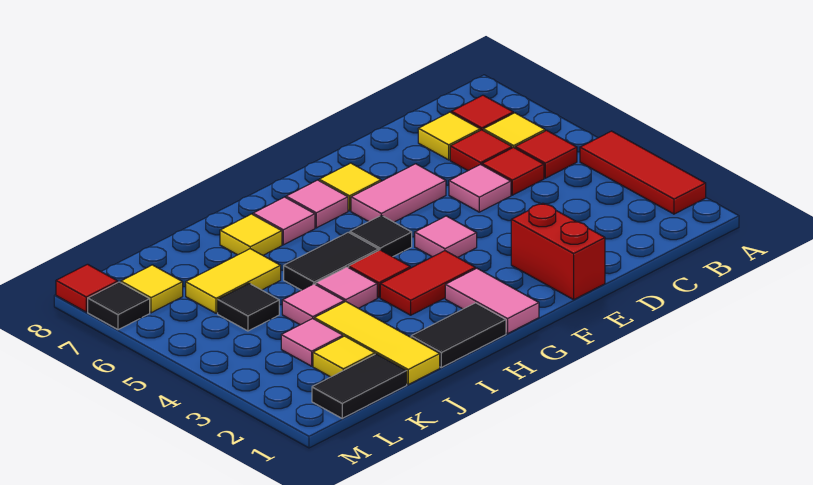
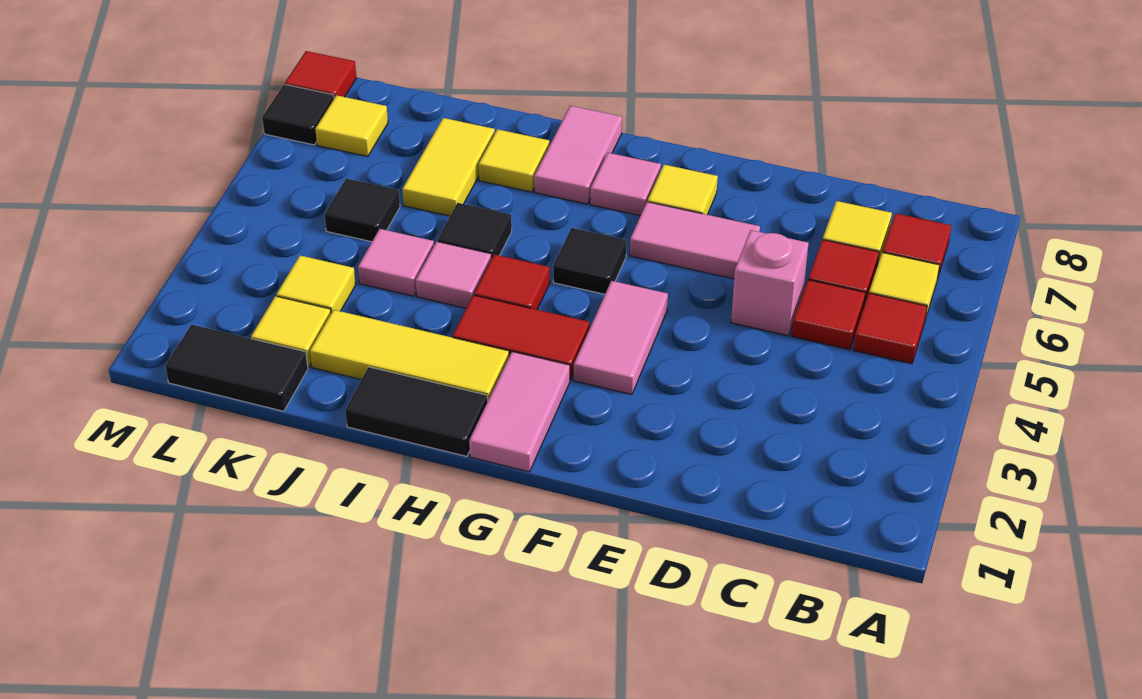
red 1x3 tile [580,131,706,214] -> none
pink 1x1 tile [449,164,511,212] -> pink 1x1 brick [731,230,808,336]
red 1x2 brick [511,203,605,300] -> none
pink 1x1 tile [415,216,477,257] -> pink 1x2 tile [574,281,668,394]
black 1x2 tile [284,232,379,290] -> black 1x1 tile [437,203,512,259]
pink 1x1 tile [253,197,315,245] -> pink 1x2 tile [534,106,622,204]
yellow 1x3 tile [314,302,440,384] -> yellow 1x3 tile turned to [310,310,509,400]
yellow 1x2 tile [186,249,281,313] -> yellow 1x2 tile turned to [402,118,495,216]
pink 1x1 tile [281,319,343,366] -> yellow 1x1 tile [276,255,356,313]

